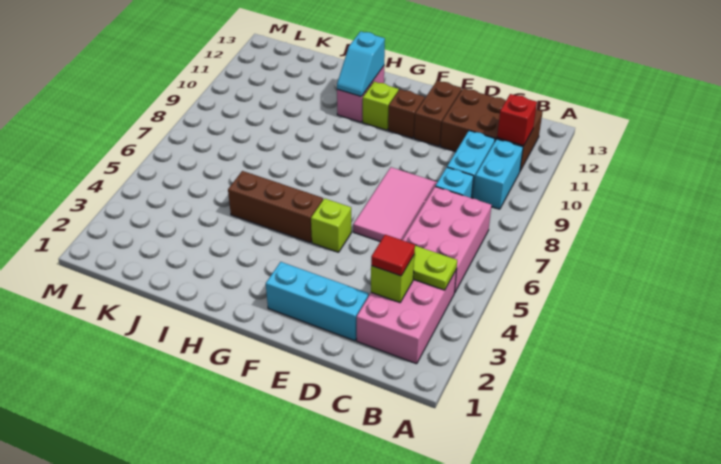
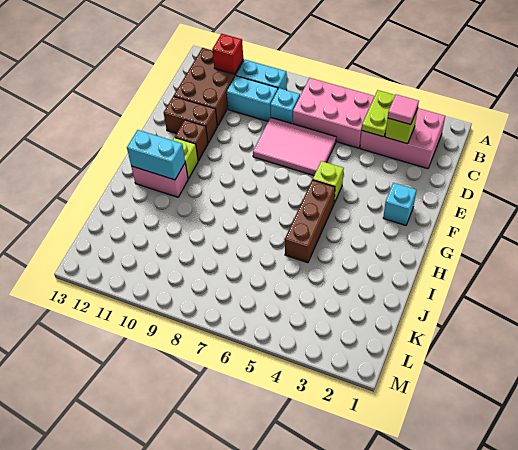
red 1x1 tile [371,235,415,276] -> pink 1x1 tile [388,94,419,125]
cyan 1x3 brick [266,262,369,341] -> cyan 1x1 brick [383,183,416,225]
cyan 1x2 slope [337,31,385,96] -> cyan 1x2 brick [127,130,185,180]

